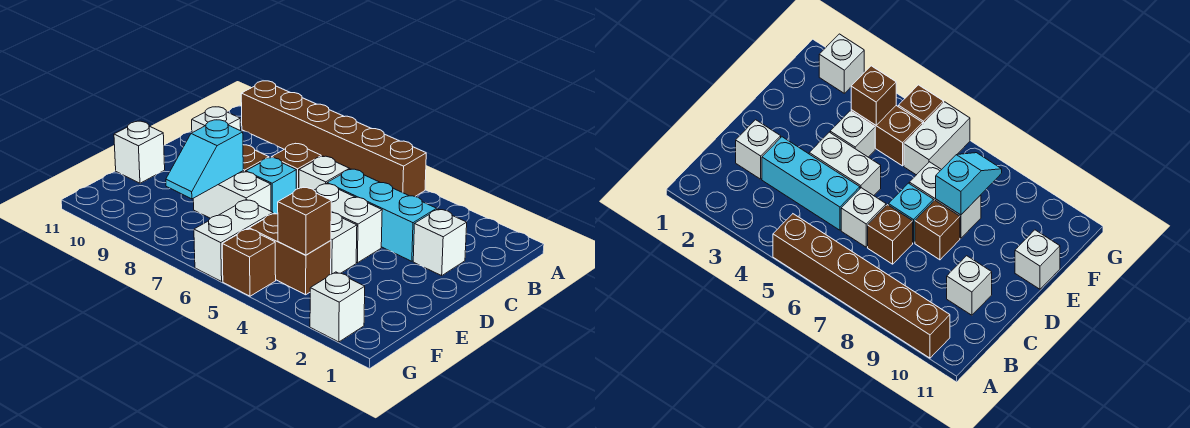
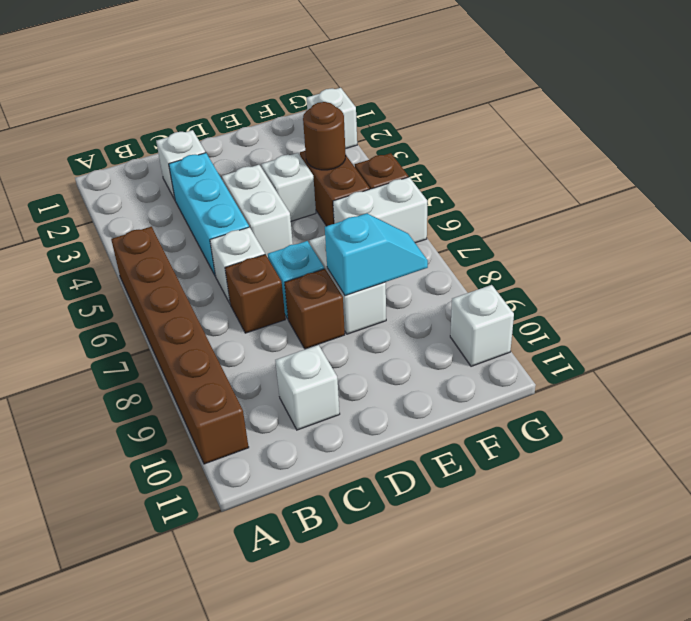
white 1x1 brick [114,121,165,183] -> white 1x1 brick moved to [450,285,514,366]
brown 1x1 brick [278,187,331,255] -> brown 1x1 round brick [303,102,346,170]

